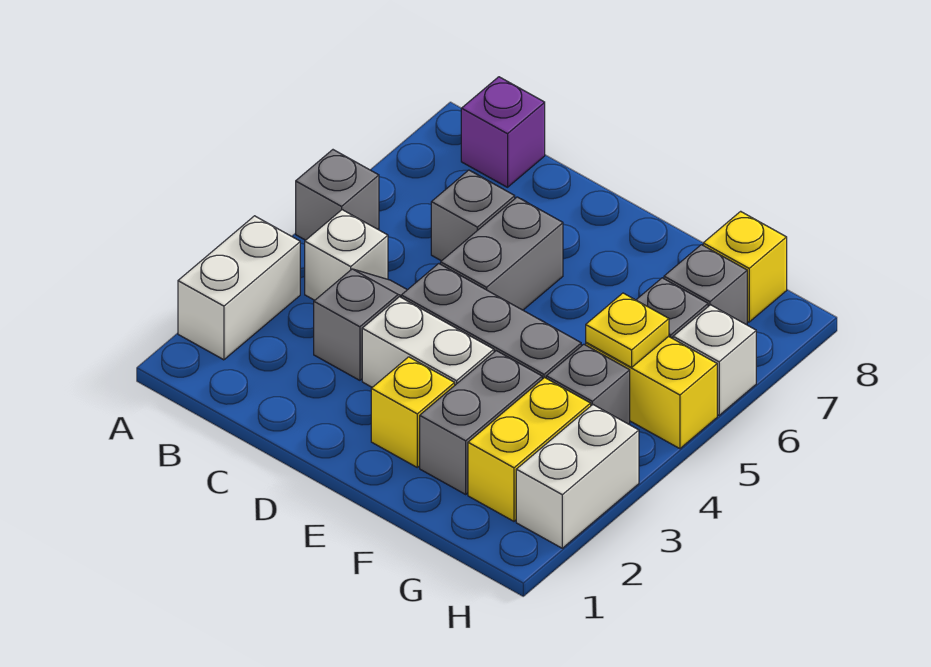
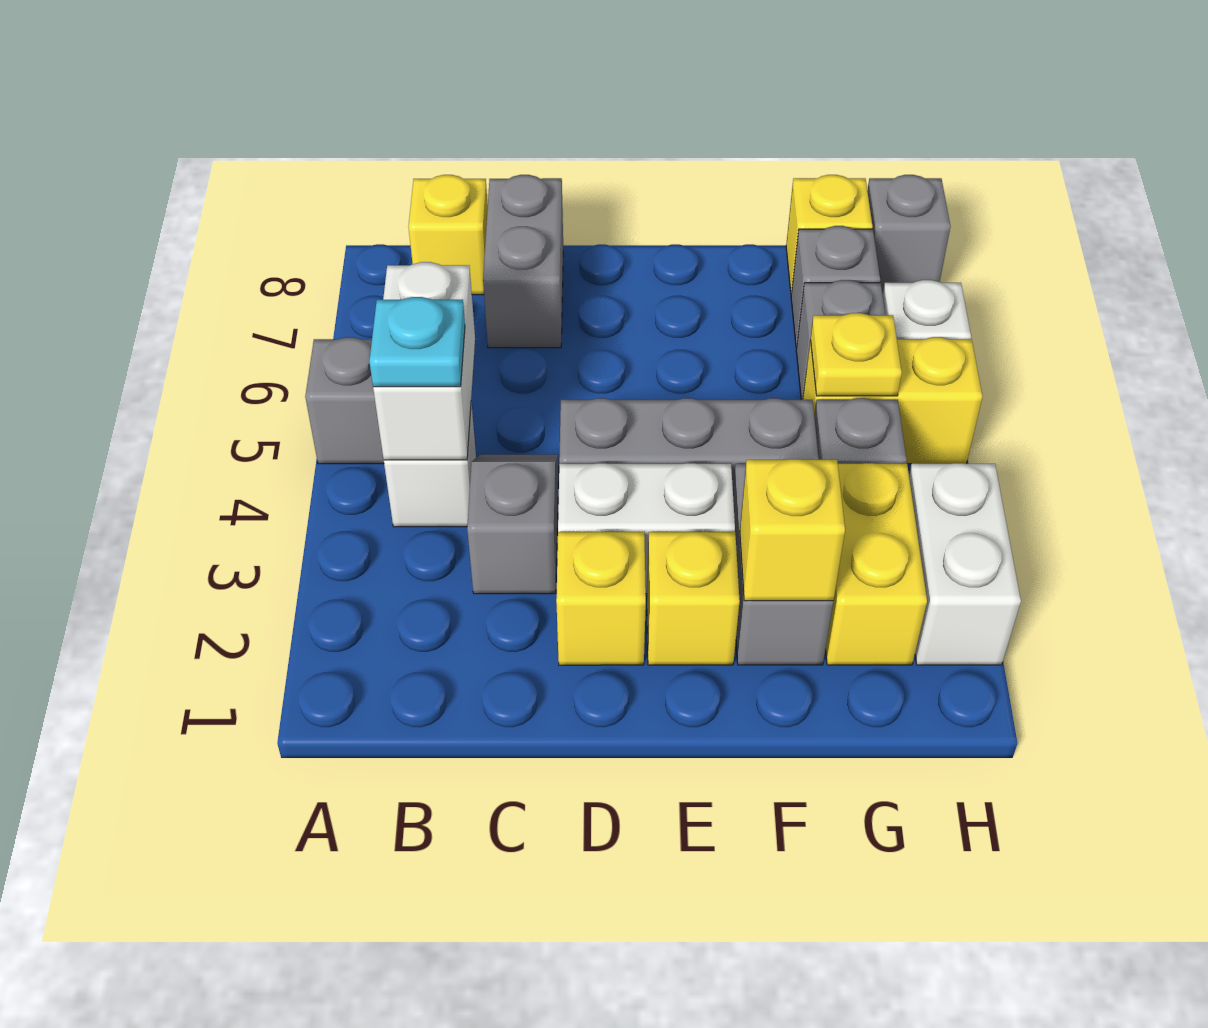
white 1x2 brick [178,216,300,360] -> white 1x2 brick moved to [373,262,475,460]
none -> cyan 1x1 plate [369,297,465,387]
purple 1x1 brick [461,77,545,187] -> yellow 1x1 brick [408,175,488,295]
grey 1x1 brick [431,170,515,261] -> grey 1x1 brick moved to [867,175,951,294]
none -> yellow 1x1 brick [556,532,646,665]
grey 1x2 brick [441,197,563,310] -> grey 1x2 brick moved to [483,175,563,348]
none -> yellow 1x1 brick [740,459,845,601]

